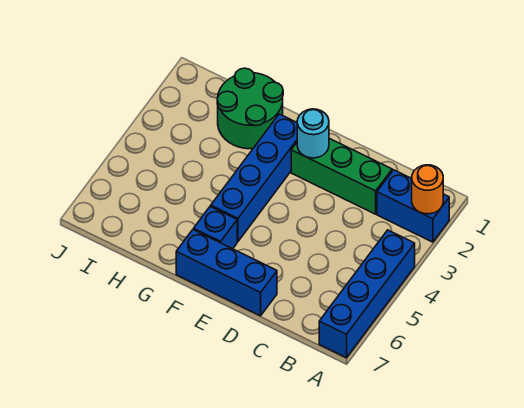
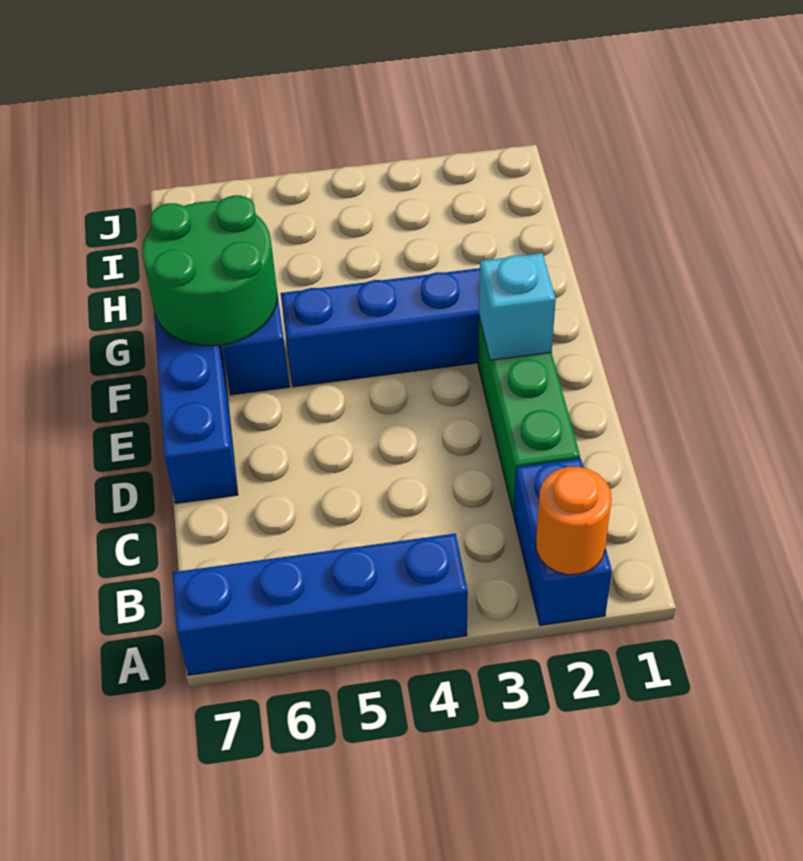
cyan 1x1 round brick [297,109,329,158] -> cyan 1x1 brick [479,253,556,360]
green 2x2 round brick [217,68,283,149] -> green 2x2 round brick moved to [142,195,277,346]

